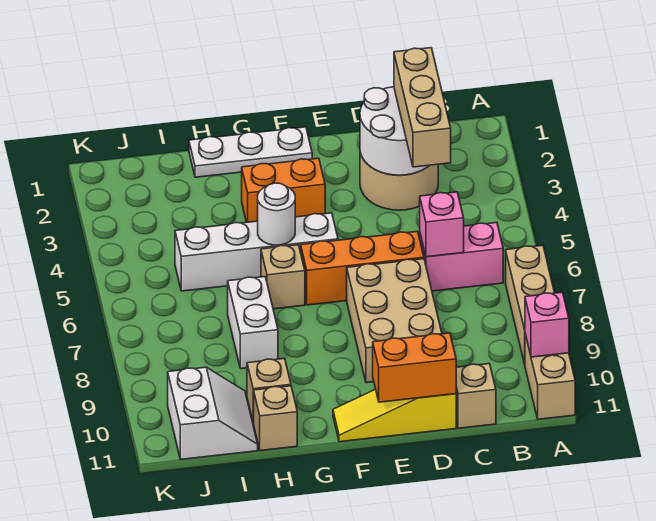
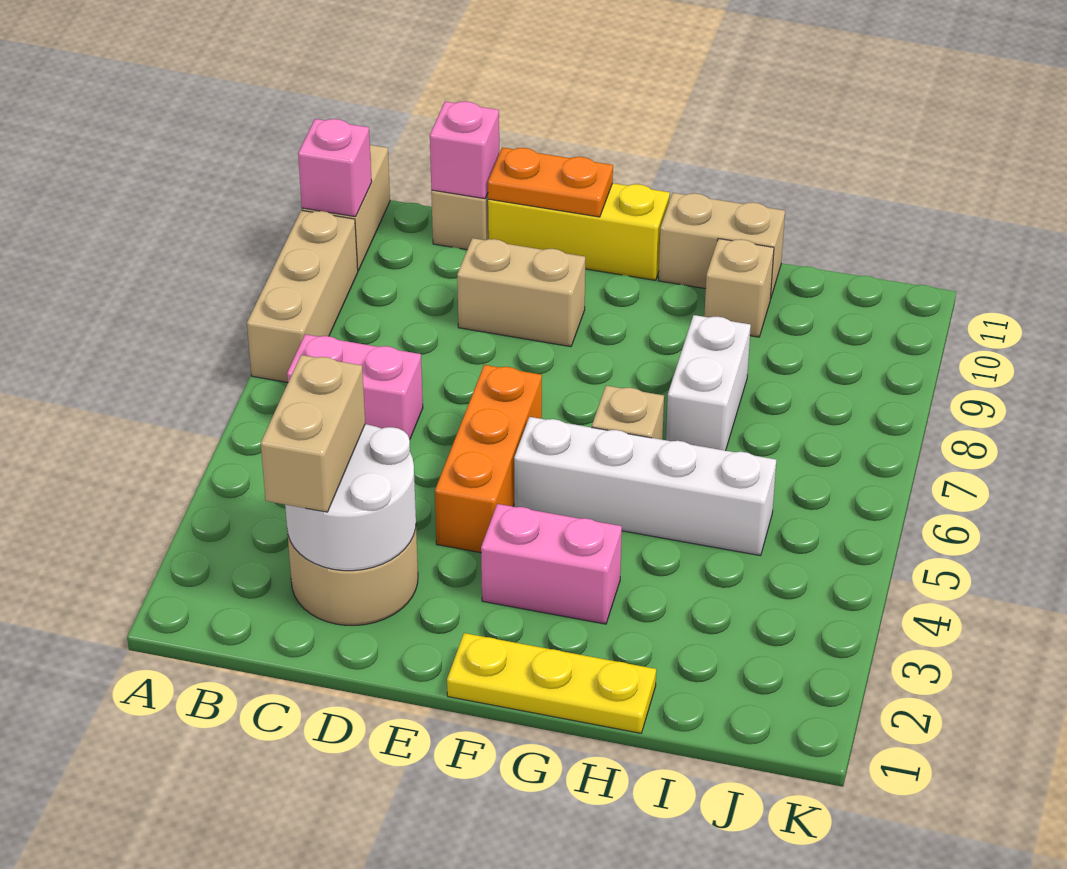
tan 1x3 brick [394,48,451,167] -> tan 1x2 brick [261,355,365,512]
pink 1x1 brick [420,192,464,257] -> pink 1x1 brick moved to [430,101,499,199]
orange 1x3 brick [301,231,424,305] -> orange 1x3 brick turned to [435,365,542,553]
tan 2x3 brick [347,259,442,383] -> tan 1x2 brick [457,238,585,347]
yellow 1x3 slope [333,389,456,442] -> yellow 1x3 brick [488,183,670,280]
orange 1x2 brick [373,333,456,402] -> orange 1x2 plate [488,147,613,217]
white 1x3 plate [189,127,312,177] -> yellow 1x3 plate [447,633,656,733]
orange 1x2 brick [242,158,325,222] -> pink 1x2 brick [481,504,622,624]
white 1x1 round brick [258,183,295,245] -> none
tan 1x1 brick [254,386,297,451] -> tan 1x2 brick [659,193,785,299]
white 2x2 slope [168,367,258,459] -> none

